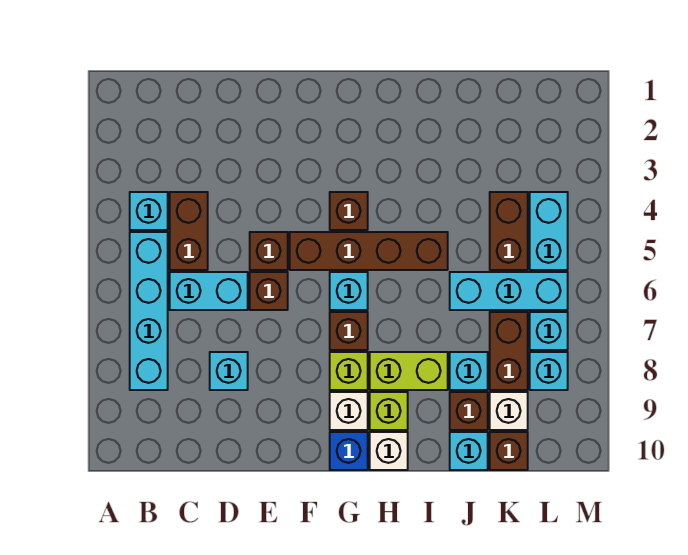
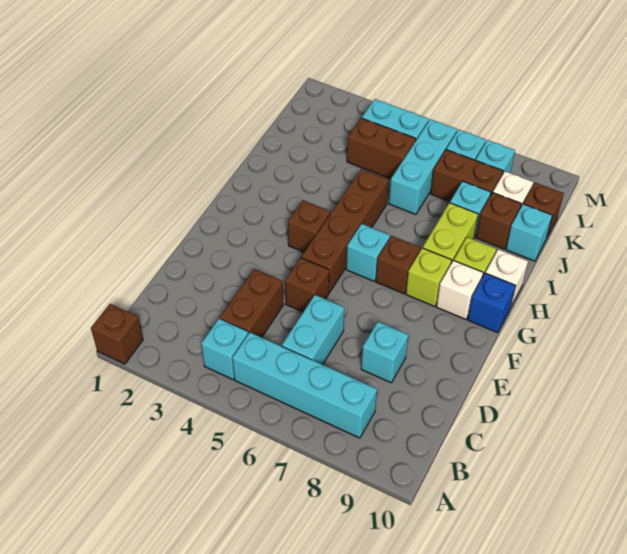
brown 1x2 brick [170,192,208,270] -> brown 1x2 brick turned to [220,269,284,337]
brown 1x1 brick [250,272,288,310] -> brown 1x1 brick moved to [91,304,143,364]

